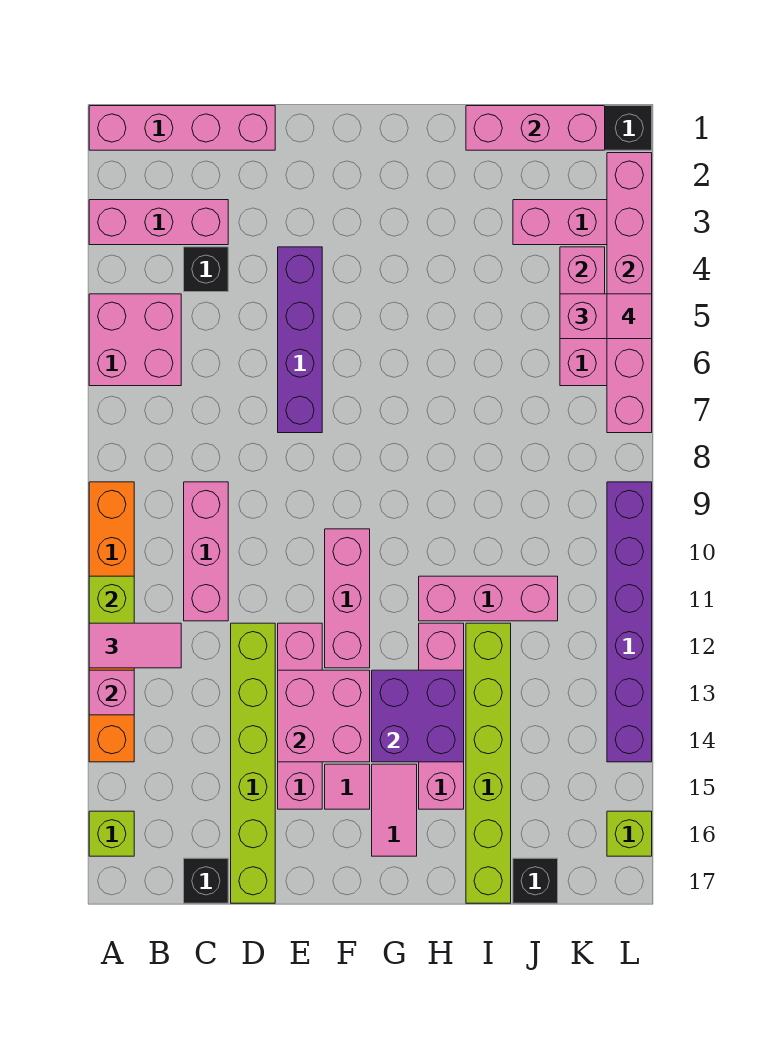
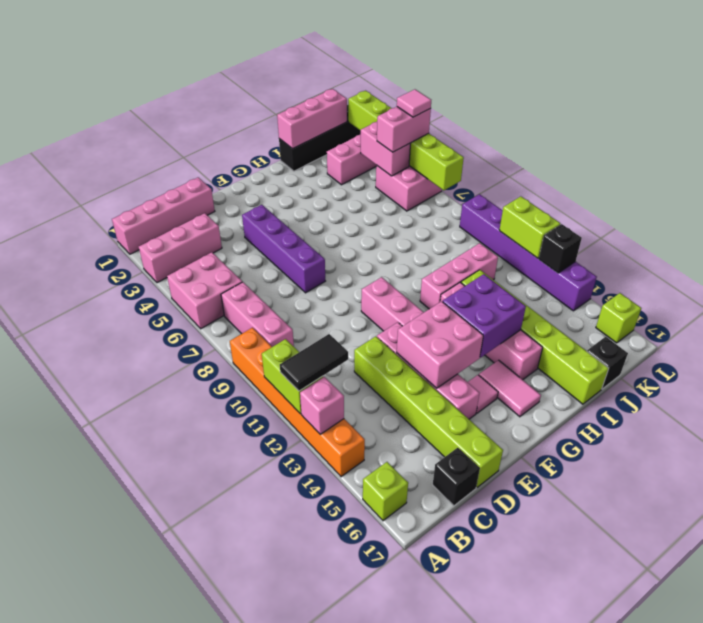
pink 1x2 tile [89,623,181,668] -> black 1x2 tile [280,334,348,391]
black 1x1 brick [184,247,228,292] -> black 1x1 brick moved to [539,224,582,273]
pink 1x3 brick [184,482,228,621] -> pink 1x3 brick moved to [221,282,294,347]
pink 1x6 brick [607,153,652,433] -> lime 1x6 brick [348,91,464,190]
none -> lime 1x2 brick [499,196,560,258]

